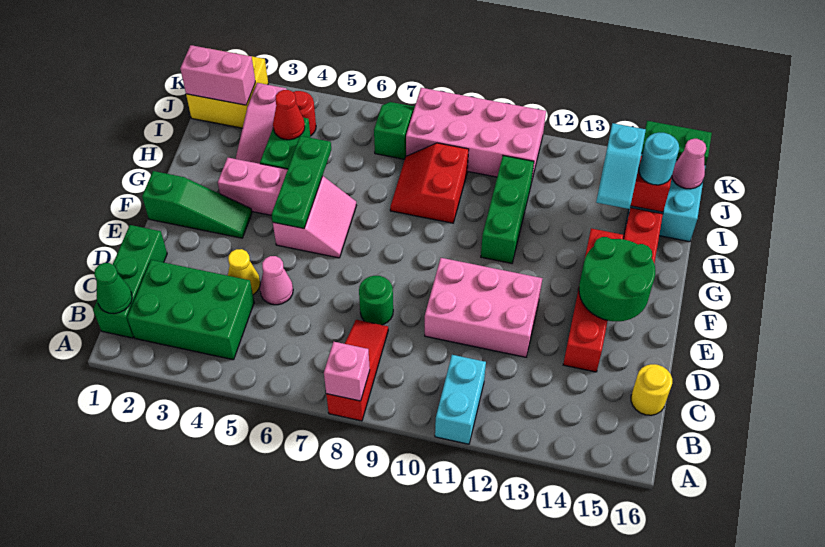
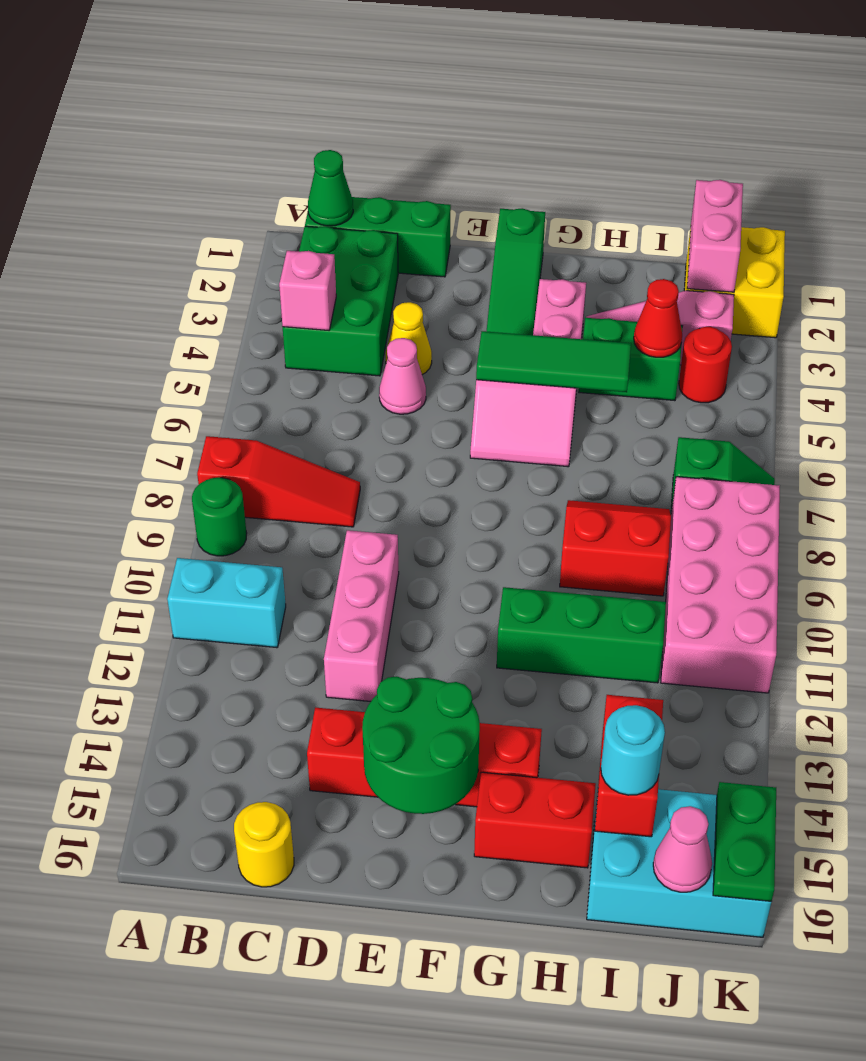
pink 1x1 brick [324,342,370,401] -> pink 1x1 brick moved to [279,251,336,330]
green 1x1 round brick [359,276,393,325] -> green 1x1 round brick moved to [192,477,247,556]
pink 2x3 brick [425,258,542,357] -> pink 1x3 brick [324,530,399,701]
green 1x3 plate [272,136,331,228] -> green 1x3 tile [476,331,631,392]
cyan 1x2 slope [596,123,646,209] -> none

